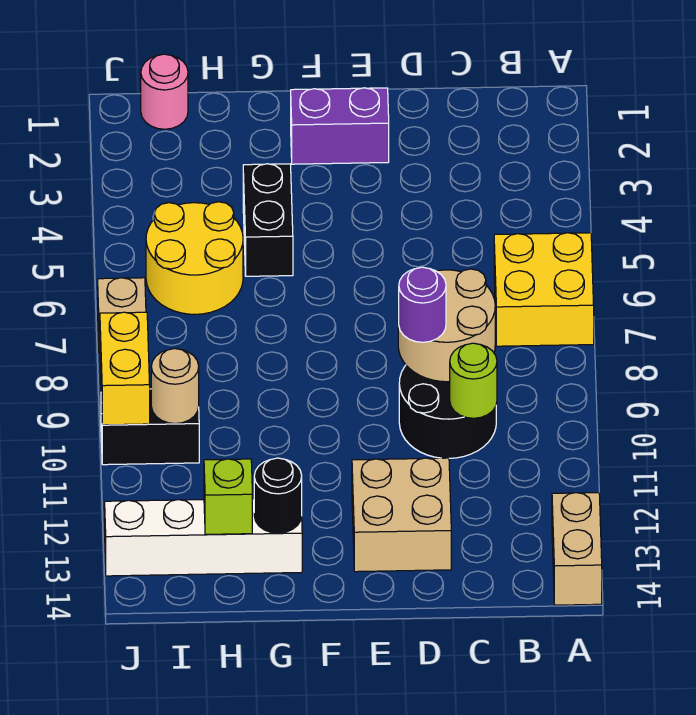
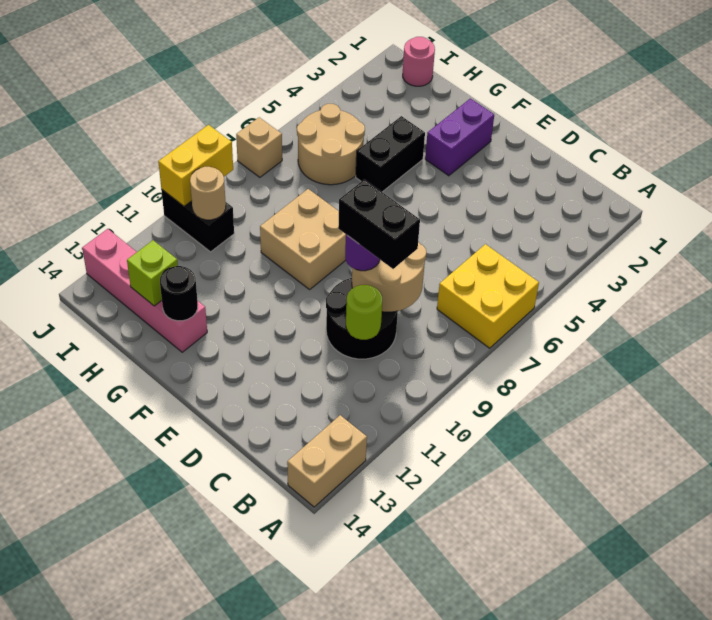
none -> black 1x2 brick [338,180,420,269]
tan 2x2 brick [352,458,451,572] -> tan 2x2 brick moved to [260,189,346,289]
purple 1x2 brick [291,88,389,164] -> purple 1x2 brick turned to [425,98,494,176]
white 1x4 brick [105,499,302,576] -> pink 1x4 brick [82,229,207,352]
yellow 2x2 round brick [146,202,243,314] -> tan 2x2 round brick [297,104,365,185]

